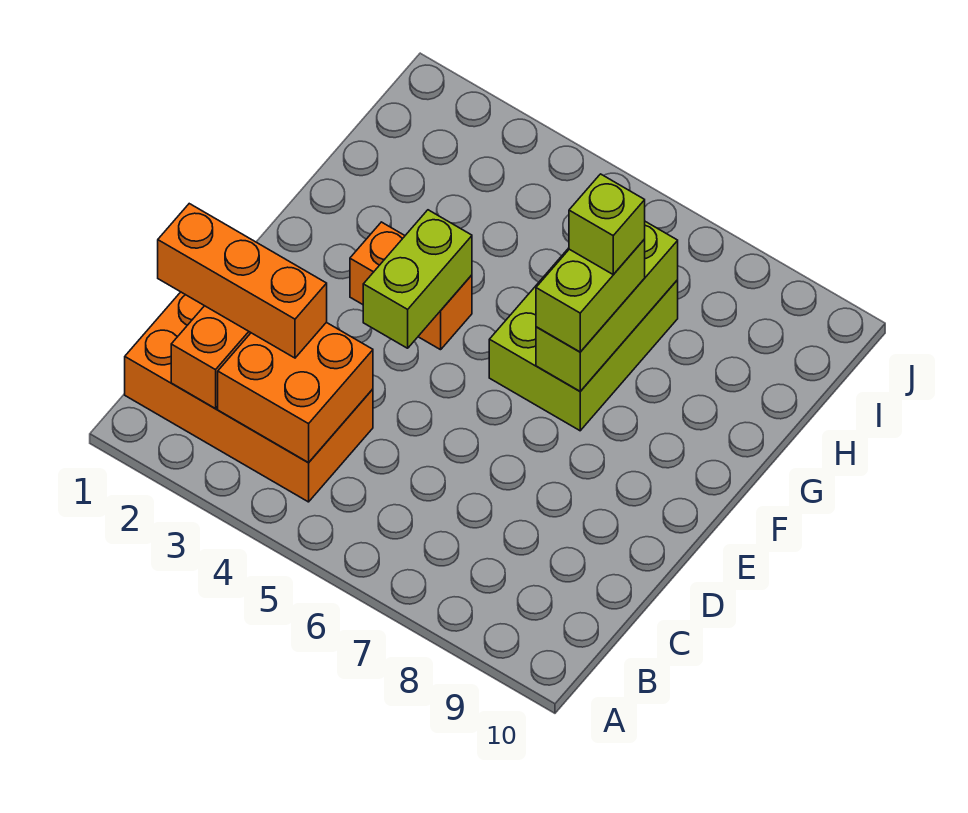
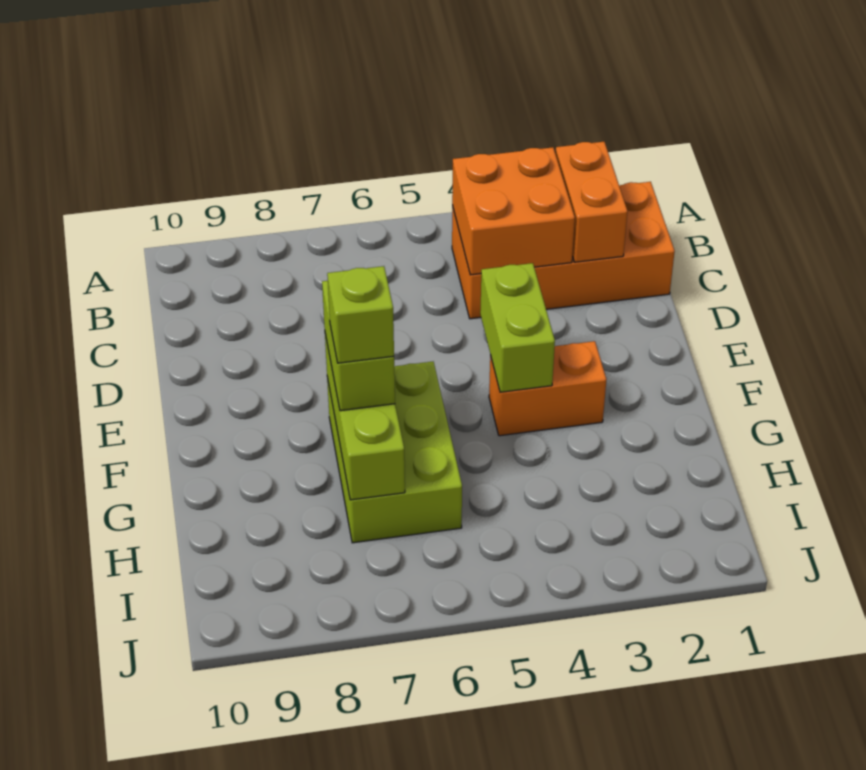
orange 1x3 brick [158,204,327,358] -> none

